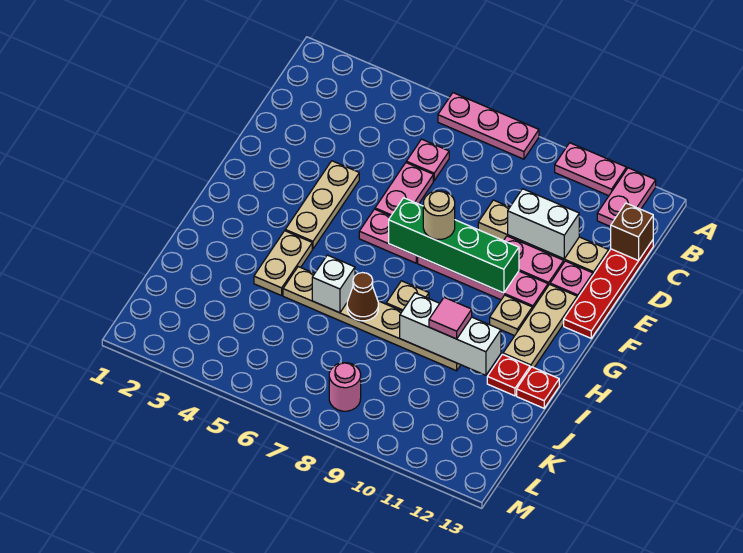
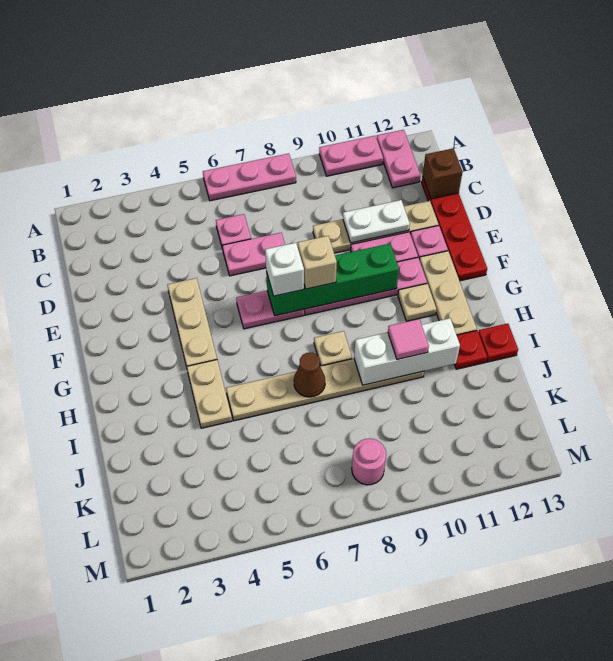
pink 1x2 plate [375,163,433,216] -> pink 1x2 plate turned to [222,233,285,276]
white 1x2 brick [508,189,579,259] -> white 1x2 plate [343,200,410,243]
tan 1x1 round brick [423,191,455,239] -> tan 1x1 brick [298,236,337,289]
white 1x1 brick [312,255,355,313] -> white 1x1 brick moved to [265,243,304,296]

